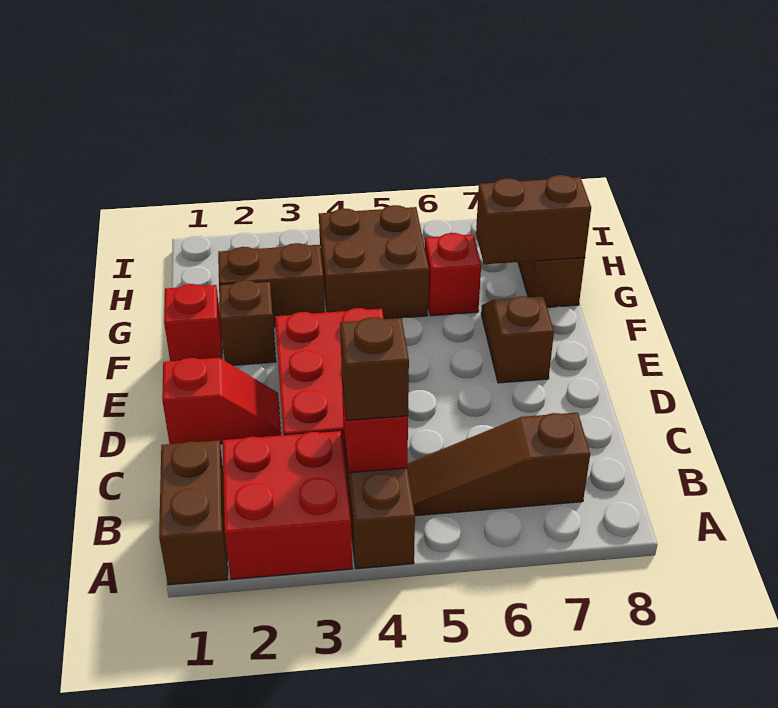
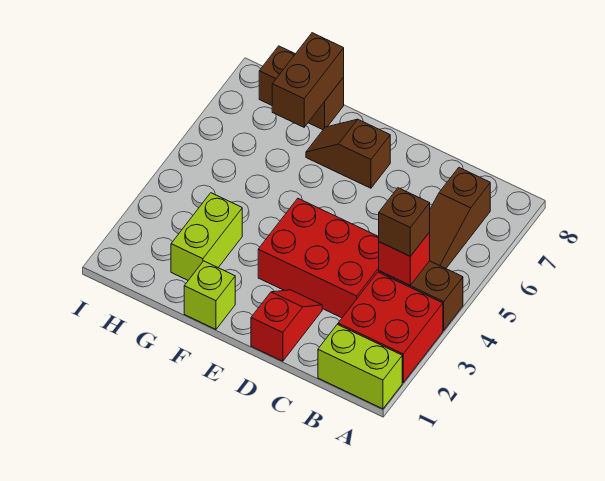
brown 1x2 brick [159,440,228,585] -> lime 1x2 brick [318,324,402,409]
red 1x1 brick [164,284,222,361] -> lime 1x1 brick [184,261,235,329]
brown 1x1 brick [219,280,276,365] -> none
brown 1x2 brick [218,243,325,327] -> lime 1x2 brick [171,193,242,280]
brown 2x2 brick [319,205,429,319] -> none
red 1x1 brick [425,233,481,316] -> none

